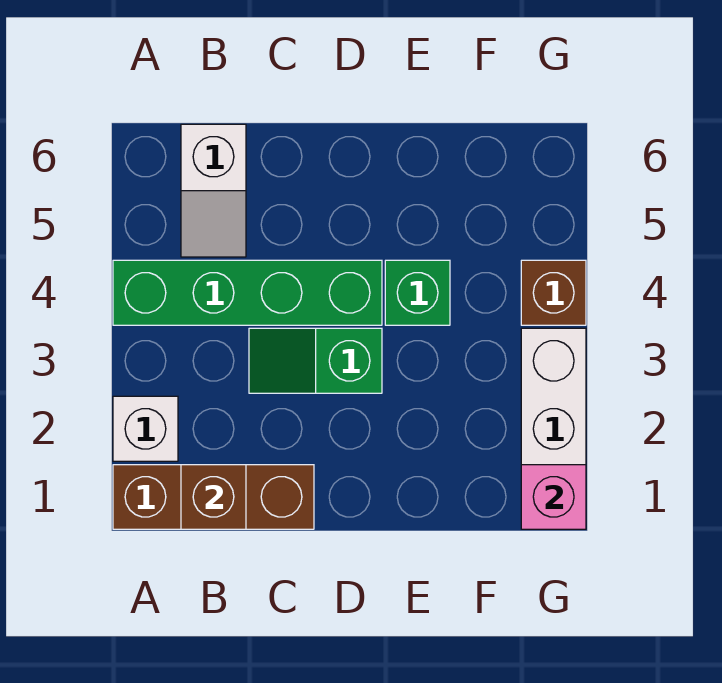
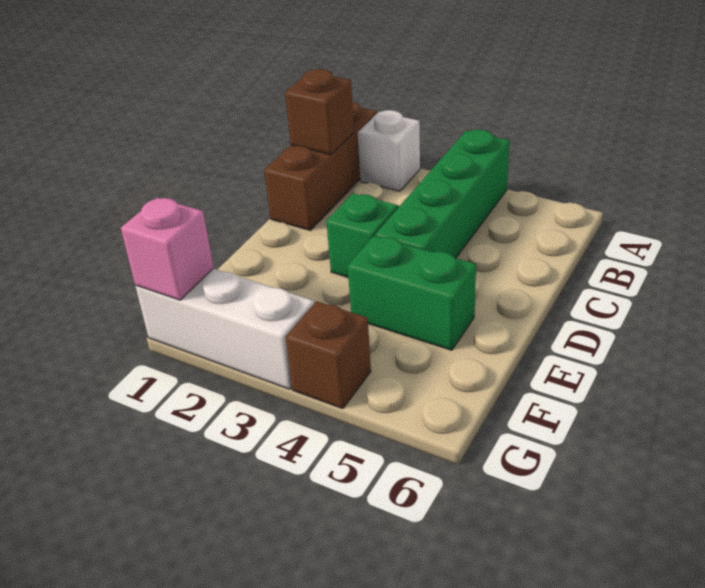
white 1x2 slope [181,124,246,257] -> none
green 1x1 brick [385,260,450,325] -> green 1x2 brick [348,236,476,350]

